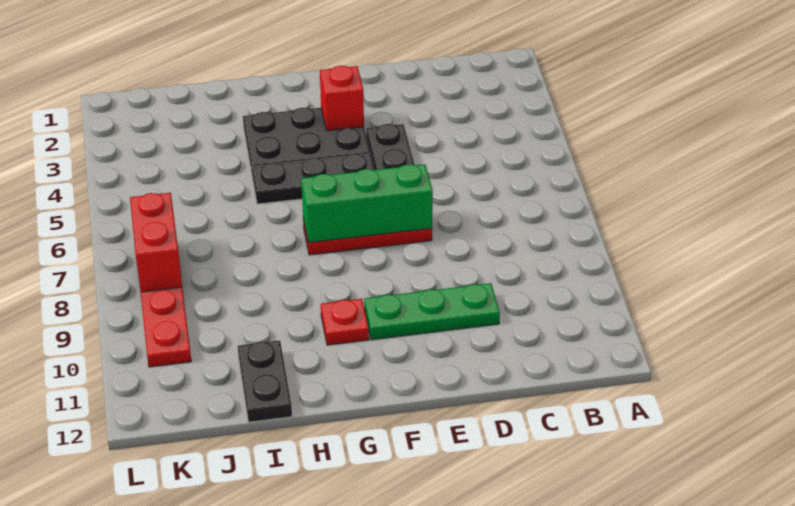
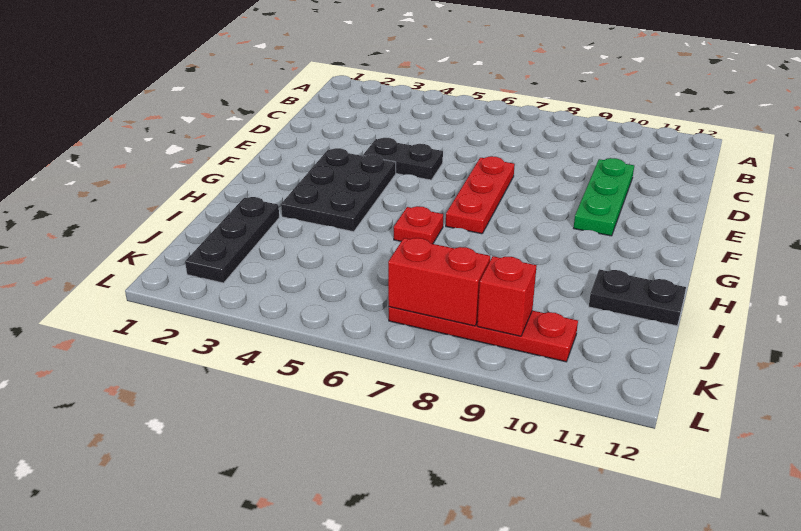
green 1x3 brick [301,164,433,243] -> none
red 1x1 brick [320,66,364,131] -> red 1x1 brick moved to [477,256,537,336]
black 1x3 plate [252,154,375,204] -> black 1x3 plate moved to [185,197,279,283]
red 1x1 plate [321,299,369,345] -> red 1x1 plate moved to [394,206,443,244]

